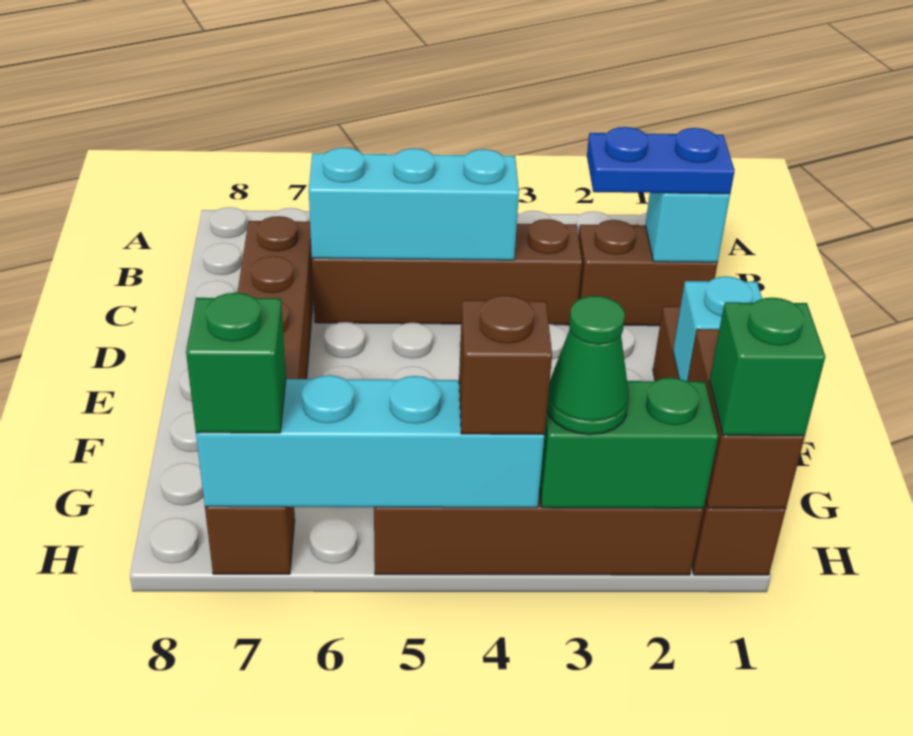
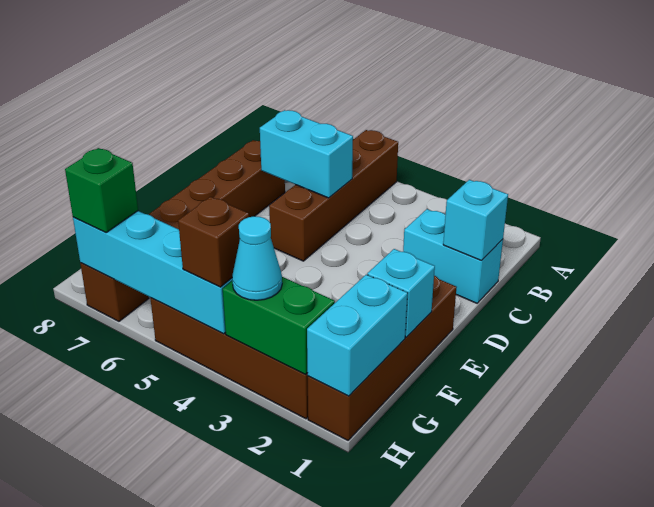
brown 1x2 brick [578,220,718,326] -> cyan 1x2 brick [403,209,503,303]
blue 1x2 plate [587,127,735,194] -> none
brown 1x4 brick [312,219,582,325] -> brown 1x4 brick turned to [269,130,398,261]
cyan 1x3 brick [309,148,519,260] -> cyan 1x2 brick [260,110,353,198]
brown 1x2 brick [687,329,805,509] -> cyan 1x2 brick [307,275,407,396]
green 1x1 brick [710,297,825,436] -> none
green 1x1 cone [547,296,629,435] -> cyan 1x1 cone [232,216,282,300]

